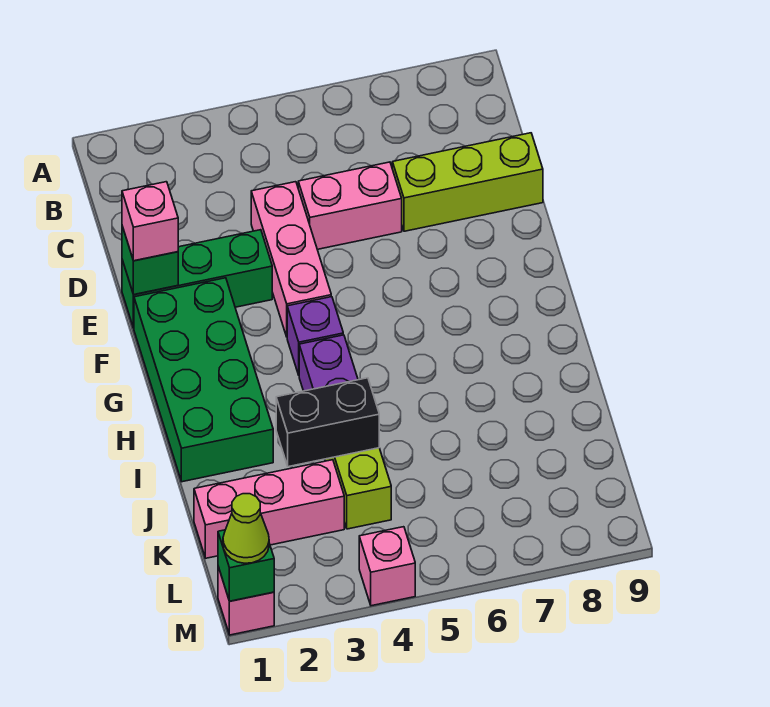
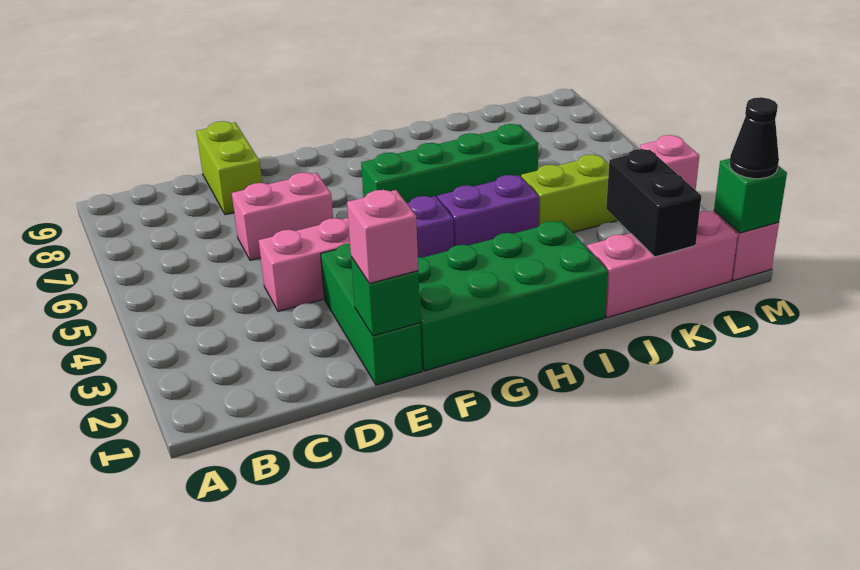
pink 1x2 brick [298,162,402,249] -> pink 1x2 brick turned to [232,173,333,260]
lime 1x3 brick [392,133,543,231] -> lime 1x2 brick [196,121,262,215]
none -> green 1x4 brick [361,124,538,203]
black 1x2 brick [276,378,379,467] -> black 1x2 brick moved to [606,149,701,257]
pink 1x3 brick [194,460,344,558] -> pink 1x3 brick turned to [587,211,738,318]
lime 1x1 cone [223,494,269,563] -> black 1x1 cone [729,97,779,179]

